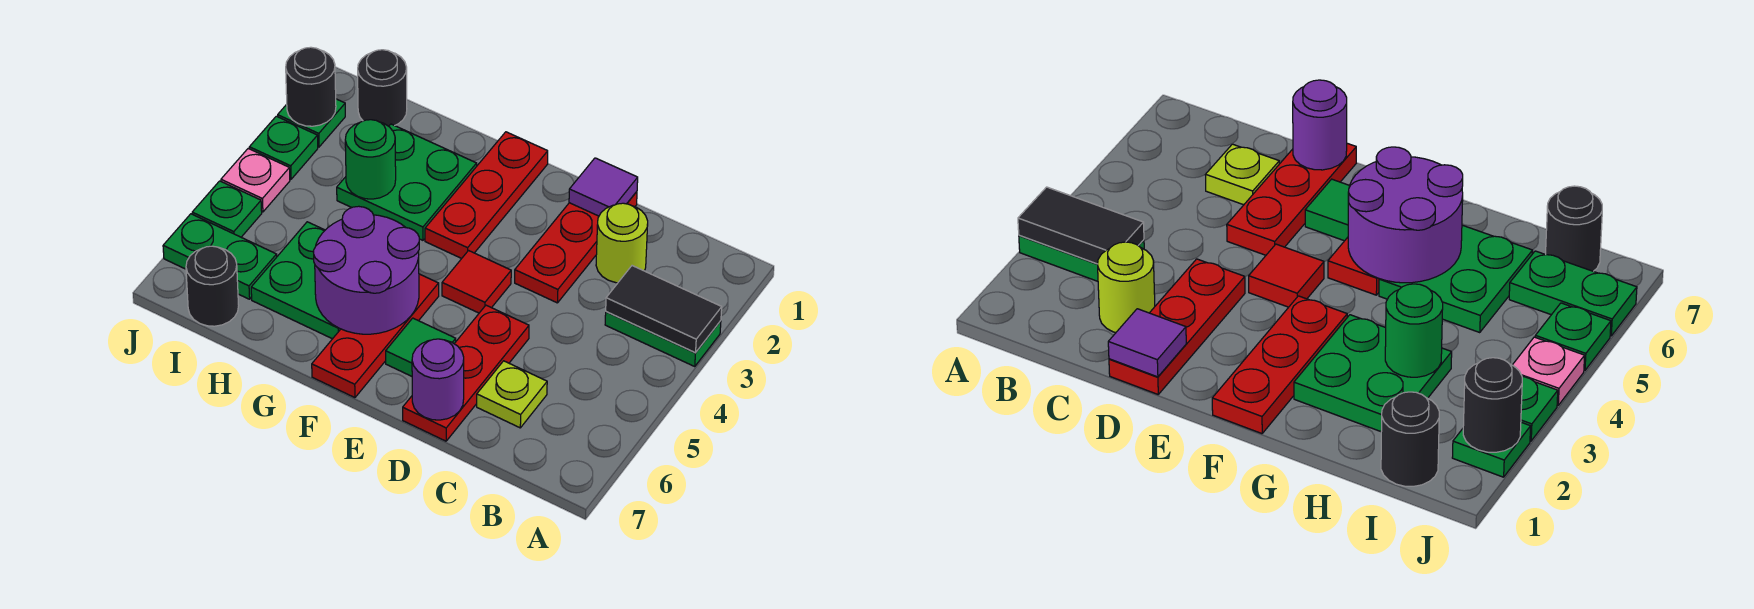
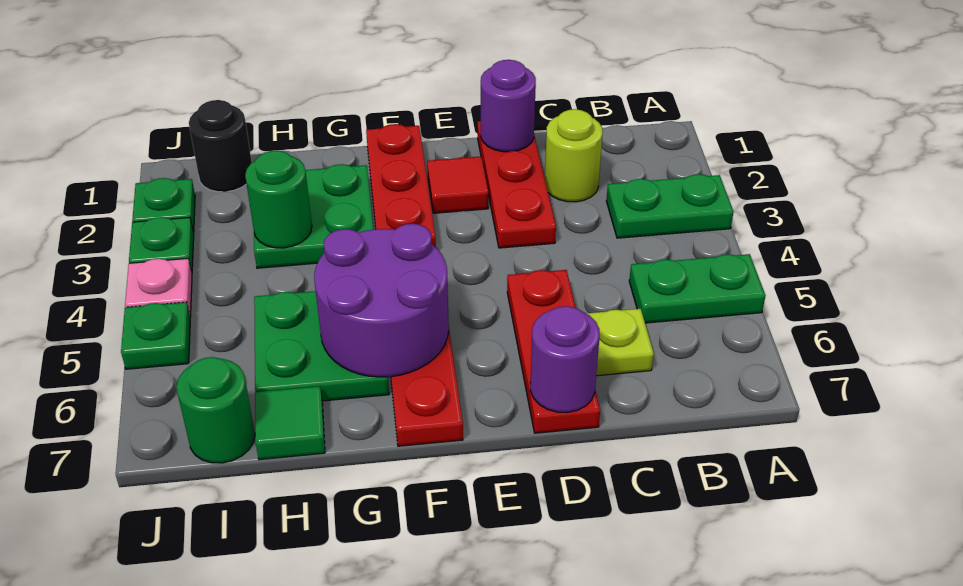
black 1x2 tile [606,266,722,353] -> none
purple 1x1 tile [569,158,638,216] -> purple 1x1 round brick [481,60,536,152]
red 1x1 tile [442,251,511,313] -> red 1x1 tile moved to [427,156,488,213]
green 1x1 tile [386,318,456,376] -> green 1x1 tile moved to [255,386,325,460]
green 1x2 plate [163,214,277,299] -> green 1x2 plate moved to [629,254,766,323]
black 1x1 round brick [186,246,239,326] -> green 1x1 round brick [176,357,255,463]
black 1x1 round brick [286,47,336,126] -> none

